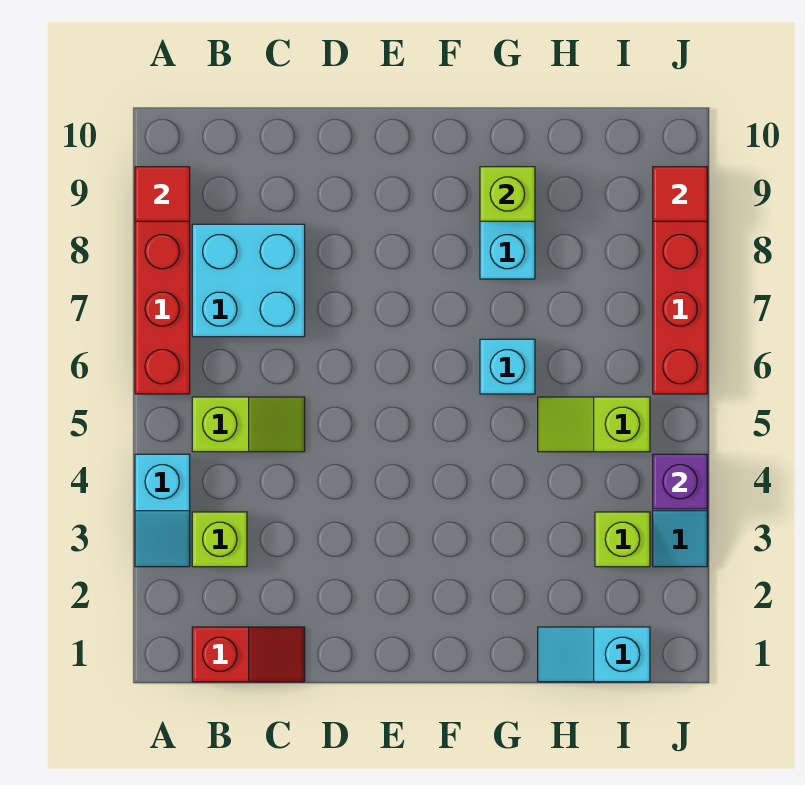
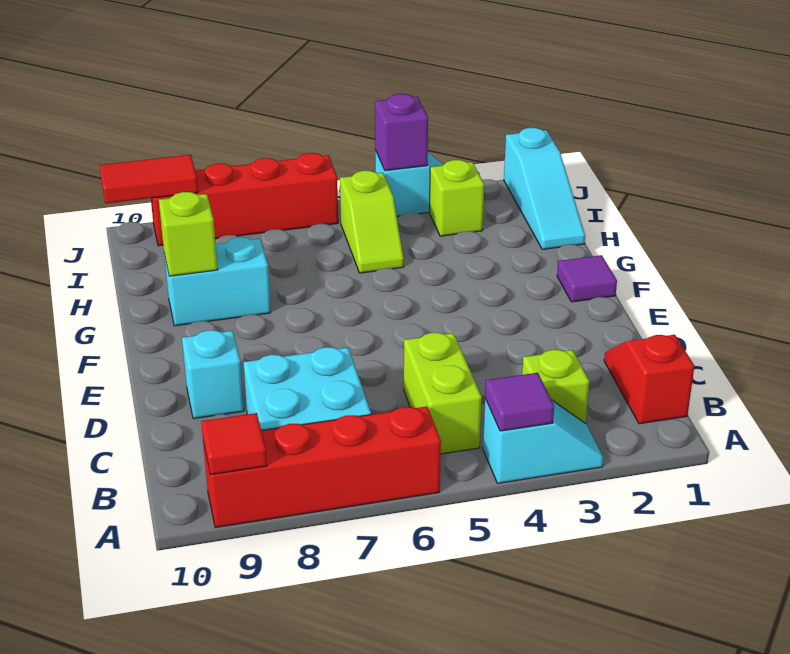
none -> purple 1x1 tile [485,373,554,431]
lime 1x2 slope [192,397,305,452] -> lime 1x2 brick [404,333,482,454]
none -> purple 1x1 tile [557,255,617,302]
cyan 1x1 brick [480,339,535,394] -> cyan 1x1 brick moved to [182,330,244,419]
cyan 1x2 slope [538,627,650,682] -> cyan 1x3 slope [504,128,585,249]
red 1x1 tile [653,167,707,221] -> red 1x2 tile [100,155,198,204]

